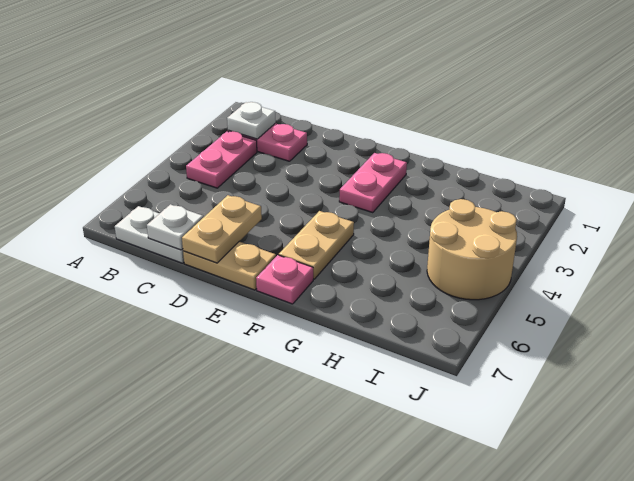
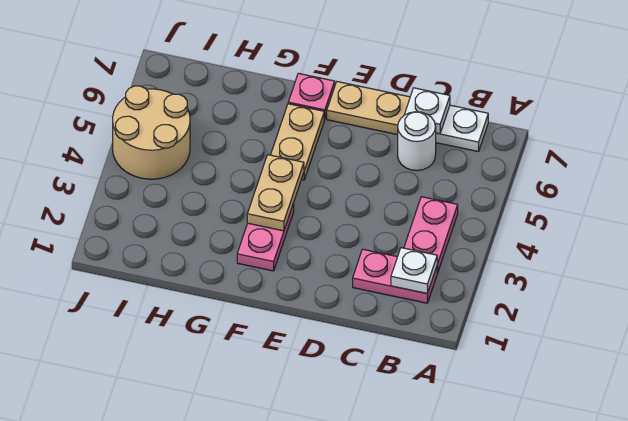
none -> white 1x1 round brick [398,112,436,171]
tan 1x2 plate [182,195,262,263] -> tan 1x2 plate moved to [247,155,304,231]

